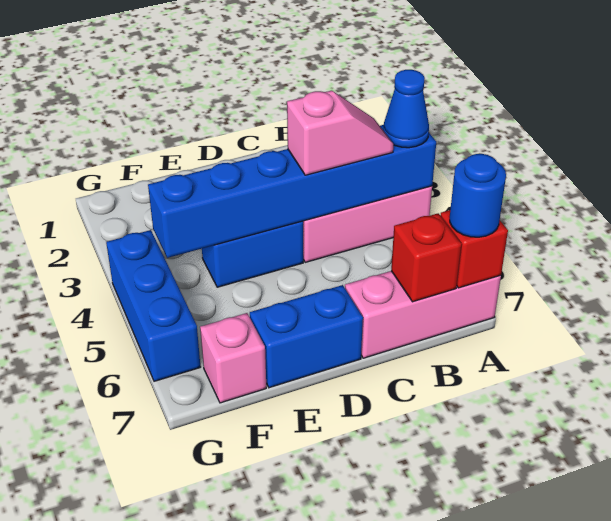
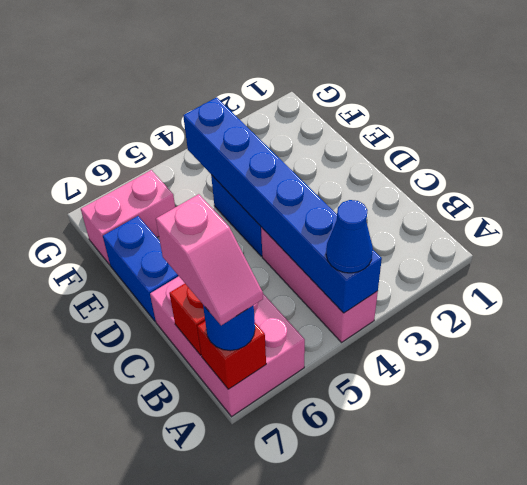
pink 1x3 brick [345,271,501,358] -> pink 2x3 brick [150,276,305,417]
pink 1x2 slope [287,91,394,175] -> pink 1x2 slope moved to [156,194,263,325]
pink 1x1 brick [200,313,266,403] -> pink 1x2 brick [81,170,175,265]
blue 1x3 brick [106,230,201,381] -> none

